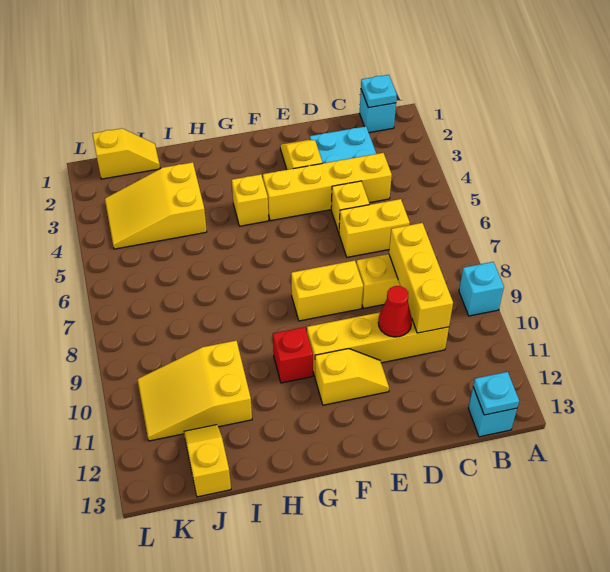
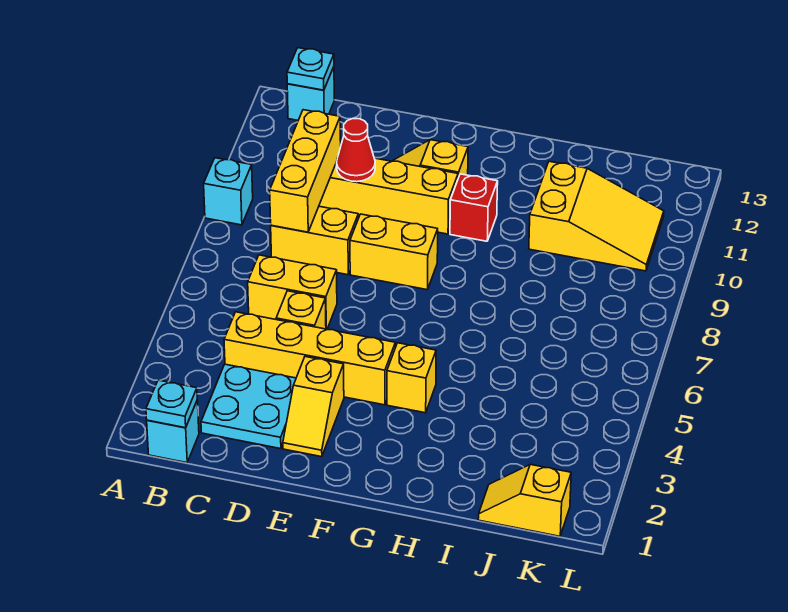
yellow 2x3 slope [105,162,207,249] -> none
yellow 1x2 slope [184,425,231,497] -> none

